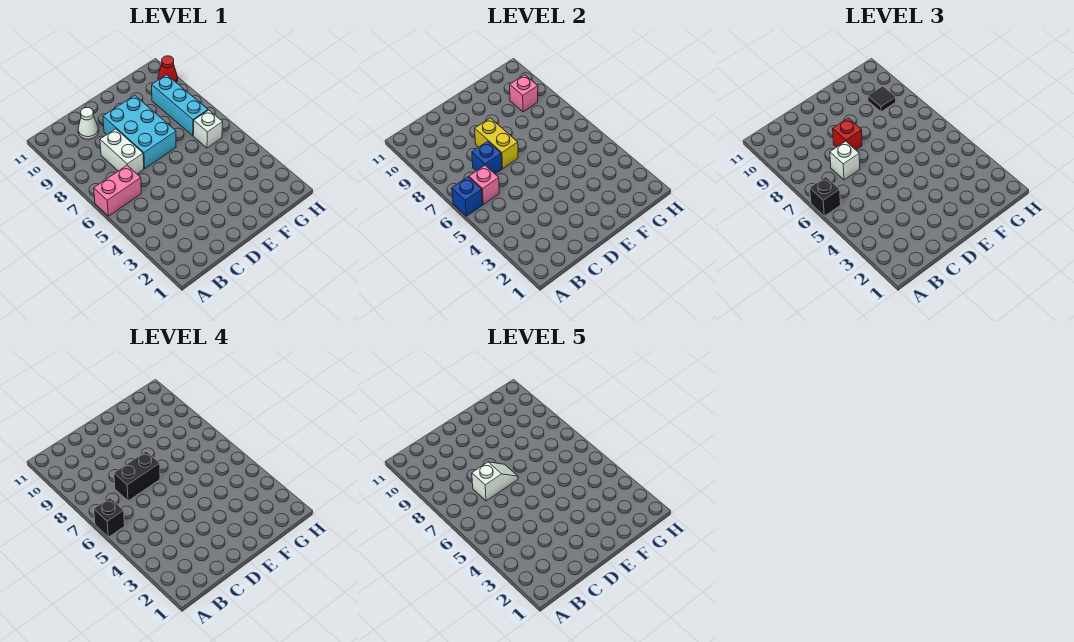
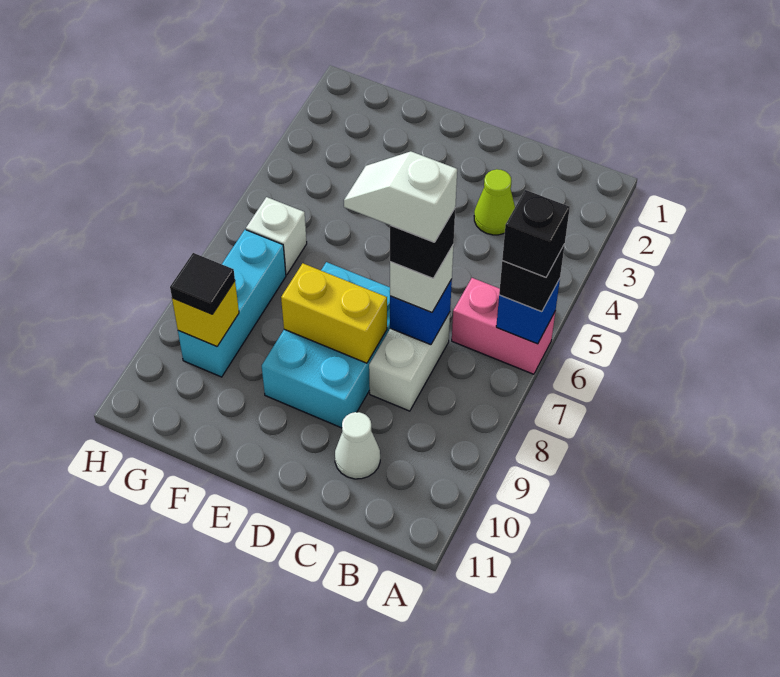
pink 1x1 brick [469,165,499,204] -> none
none -> lime 1x1 cone [474,169,515,235]
black 1x2 brick [114,451,160,501] -> black 1x1 brick [390,209,455,278]
yellow 1x2 brick [475,118,518,169] -> yellow 1x2 brick turned to [281,263,387,363]
red 1x1 brick [833,118,862,150] -> none
pink 1x1 brick [510,75,538,112] -> yellow 1x1 brick [172,281,239,347]
red 1x1 cone [158,56,178,83] -> none

